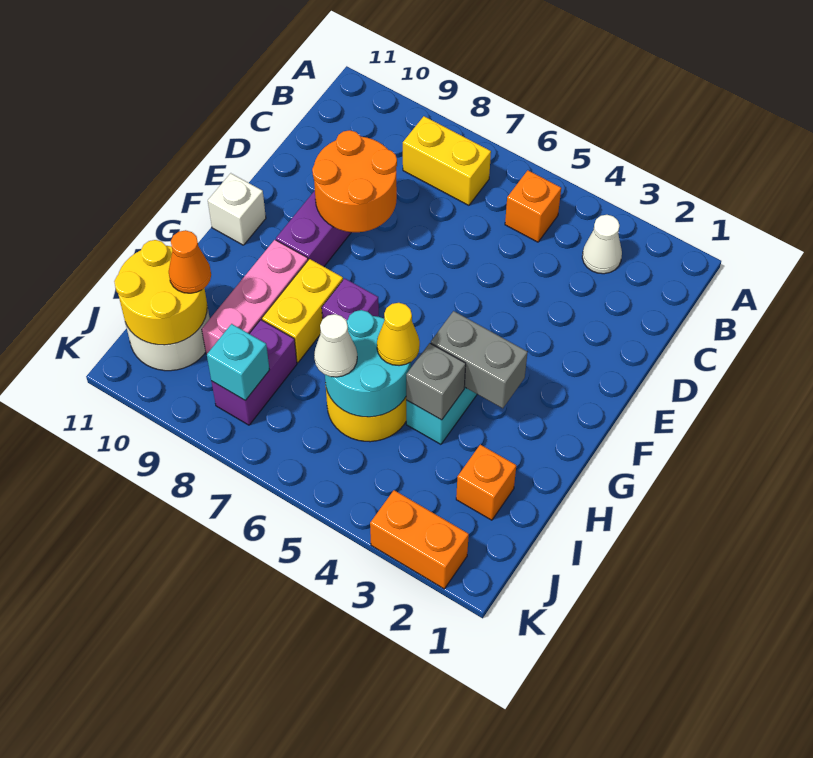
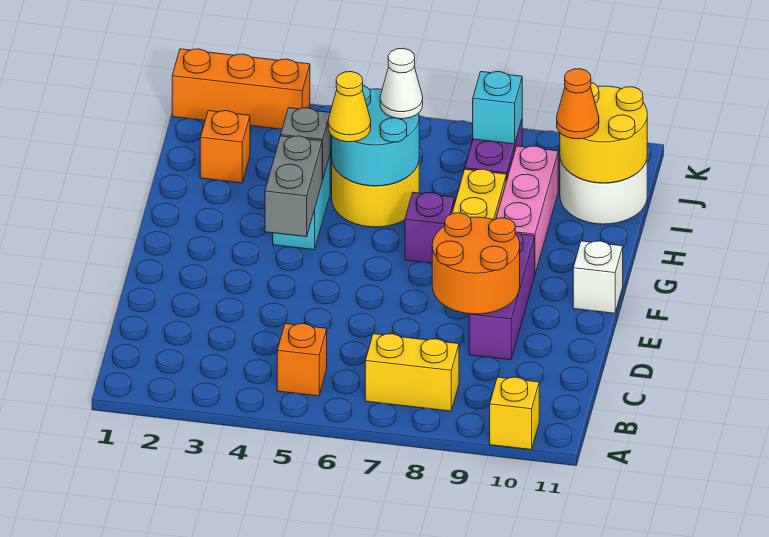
none -> yellow 1x1 brick [490,377,539,450]
white 1x1 cone [582,215,622,274] -> none
grey 1x2 brick [431,311,528,408] -> grey 1x2 brick turned to [265,136,322,237]
orange 1x2 brick [370,490,469,589] -> orange 1x3 brick [172,49,310,129]

